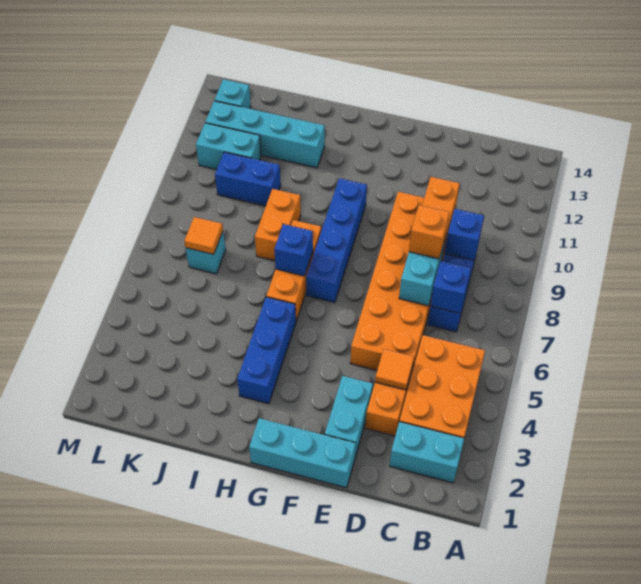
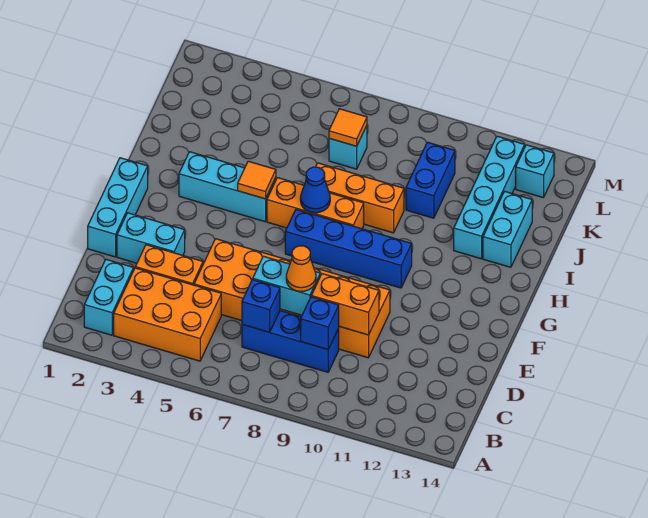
orange 1x1 tile [375,349,414,390] -> orange 1x1 tile moved to [238,161,276,199]
orange 1x1 brick [409,205,449,259] -> orange 1x1 cone [286,246,316,292]
blue 1x3 brick [237,297,296,404] -> cyan 1x3 brick [179,152,276,222]
blue 1x1 brick [274,224,313,276] -> blue 1x1 cone [300,167,330,213]
orange 1x2 brick [255,189,301,261] -> orange 1x3 brick [316,163,404,233]
cyan 1x2 brick [196,123,261,170] -> cyan 1x2 brick moved to [483,191,532,267]

